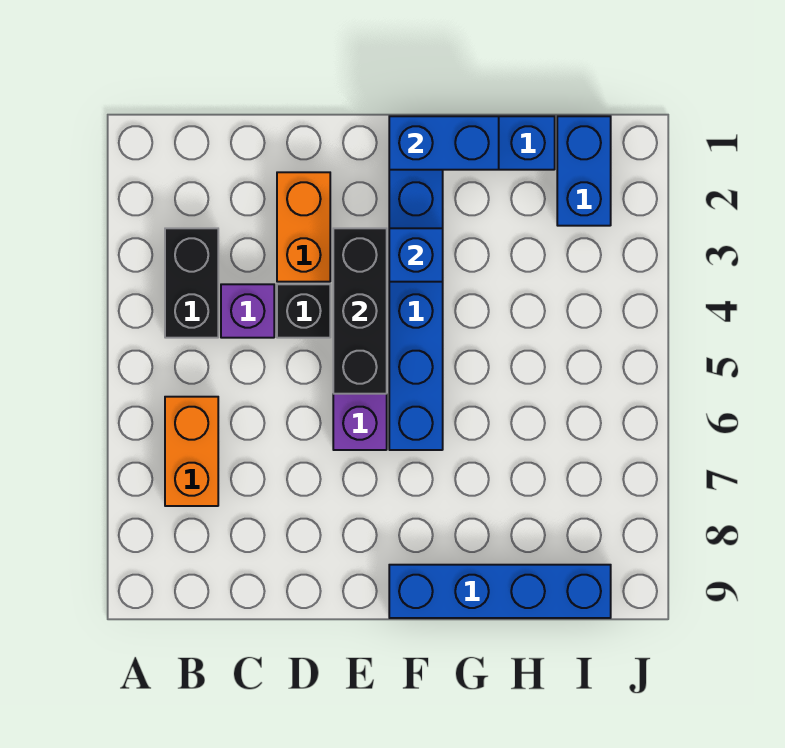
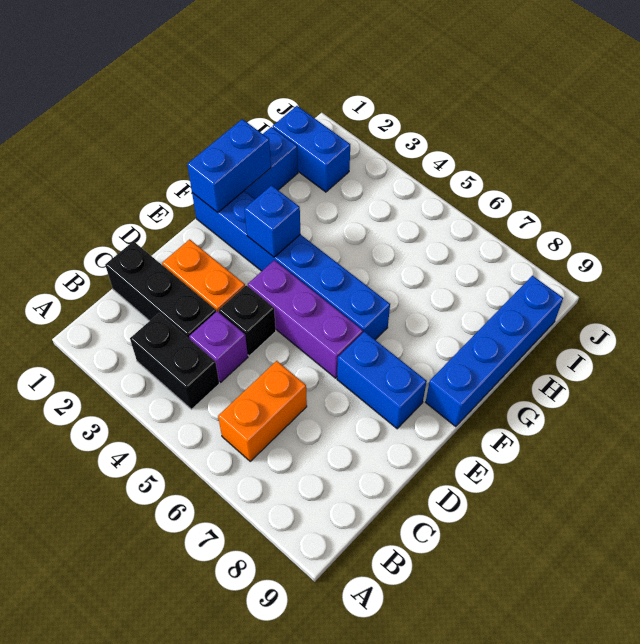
orange 1x2 brick [165,397,218,506] -> orange 1x2 brick turned to [218,361,307,461]
black 1x3 brick [333,228,387,394] -> black 1x3 brick moved to [105,241,216,338]
none -> blue 1x2 brick [337,332,427,429]

